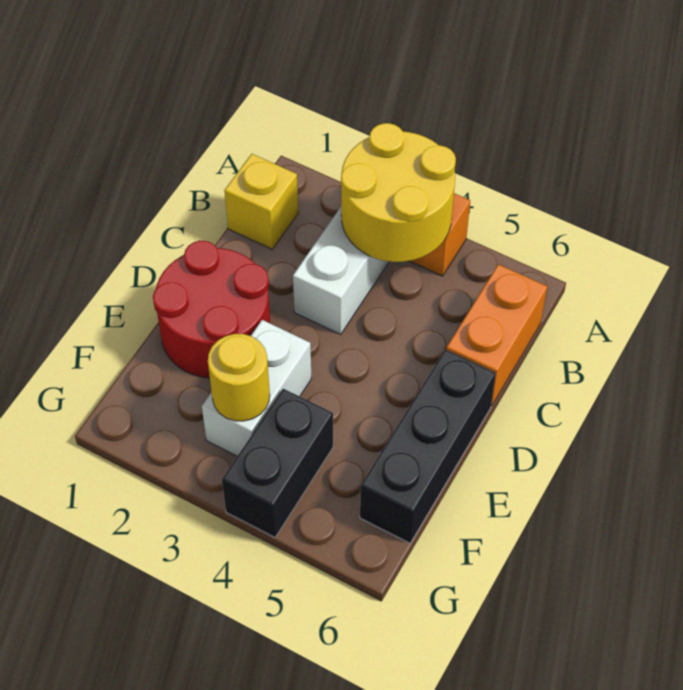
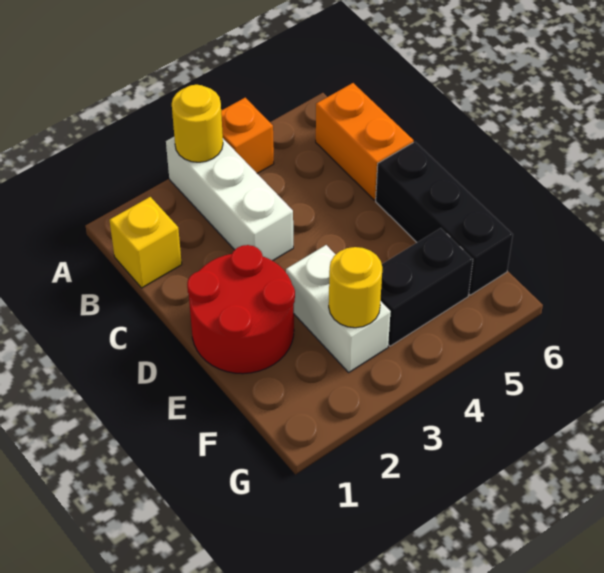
yellow 2x2 round brick [341,123,456,262] -> yellow 1x1 round brick [172,85,223,162]
black 1x2 brick [222,389,333,537] -> black 1x2 brick turned to [380,228,473,346]

